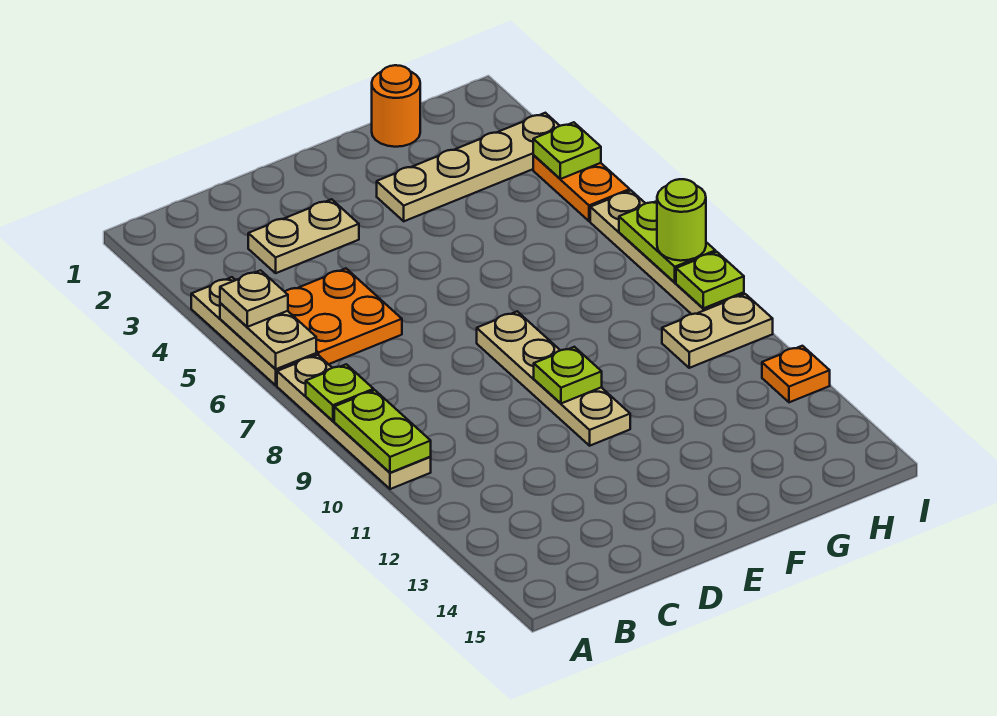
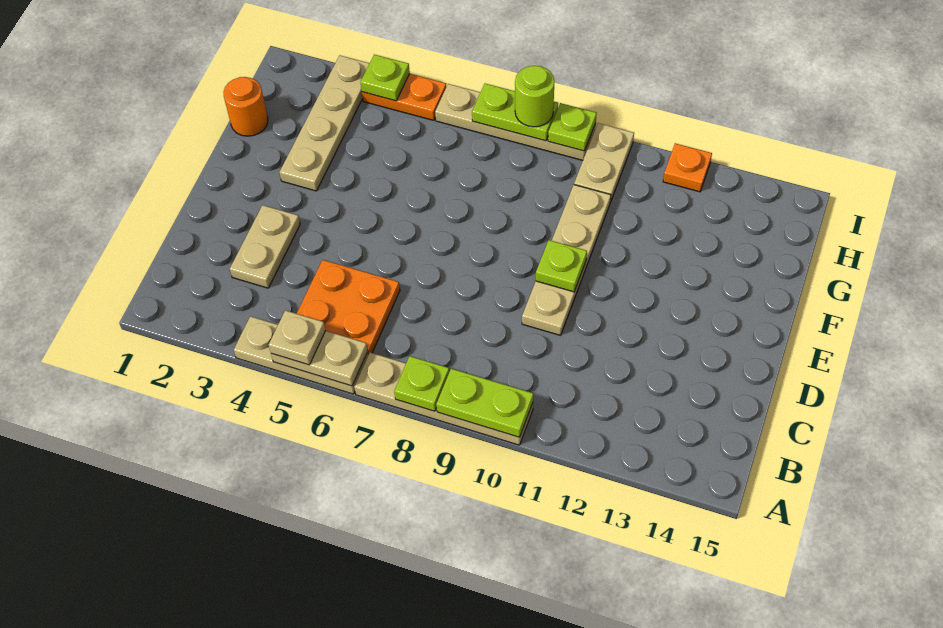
tan 1x4 plate [477,311,630,446] -> tan 1x4 plate turned to [522,185,611,335]

